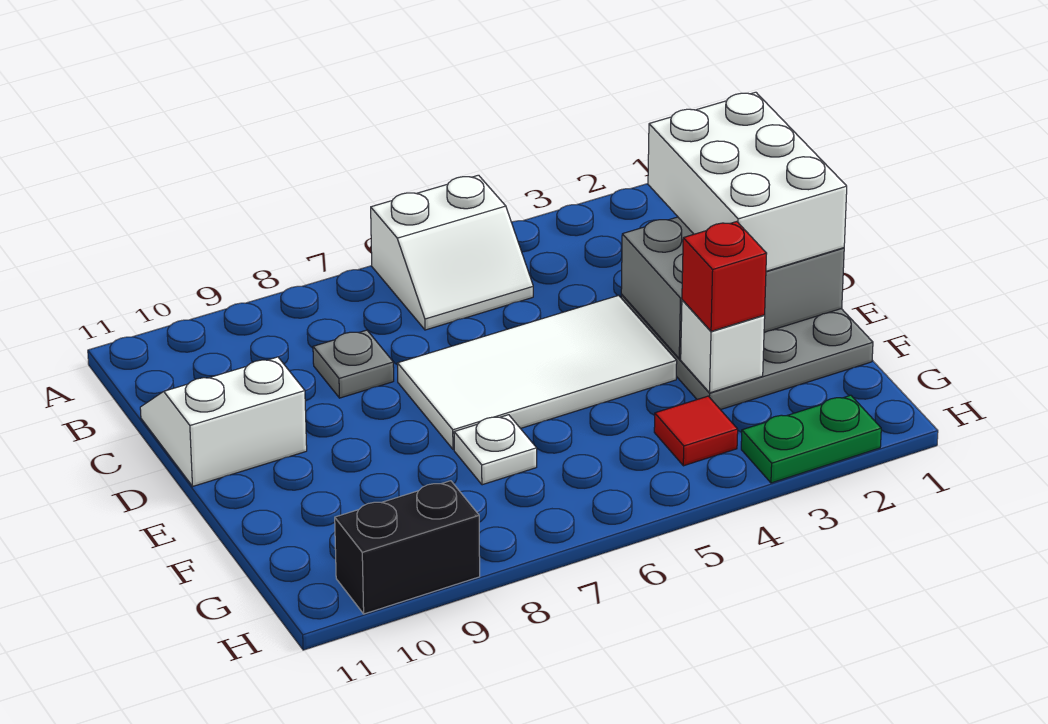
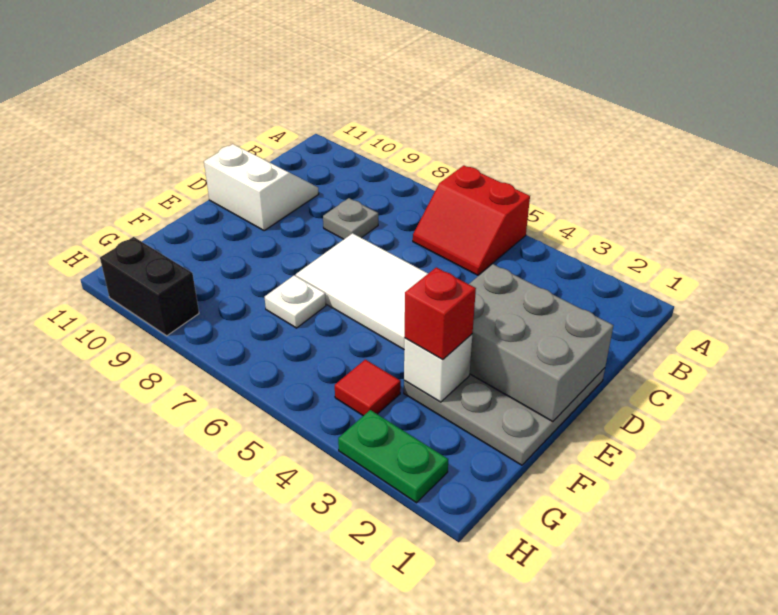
white 2x2 slope [371,175,533,330] -> red 2x2 slope [413,166,530,275]
white 2x3 brick [648,92,847,271] -> none

